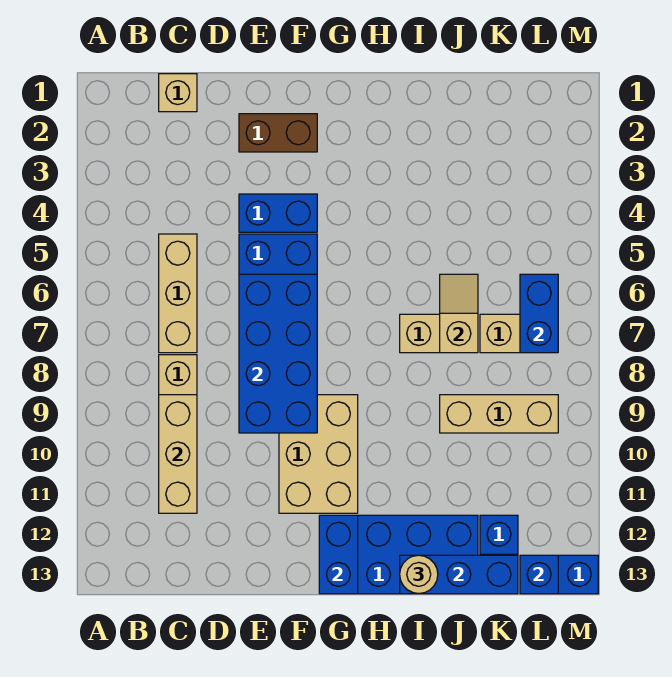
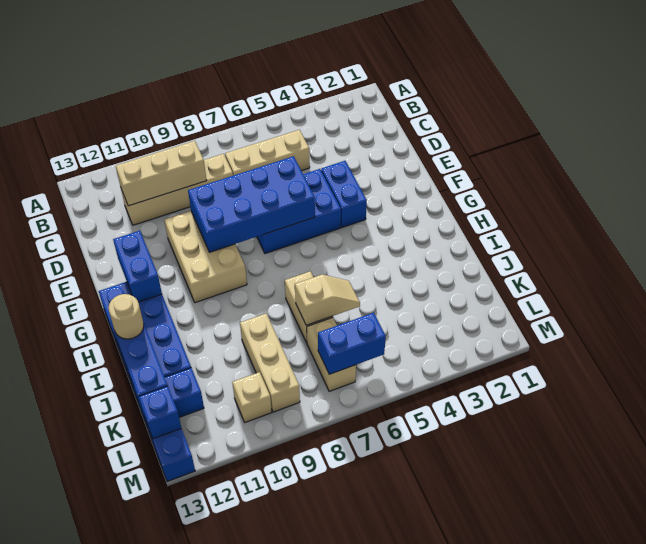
tan 1x1 brick [159,74,197,112] -> tan 1x1 brick moved to [232,372,272,422]
brown 1x2 brick [239,114,317,152] -> none
tan 2x3 brick [279,395,358,513] -> tan 2x3 brick turned to [165,211,247,303]
blue 1x2 brick [319,515,358,594] -> blue 1x2 brick turned to [113,231,162,302]

